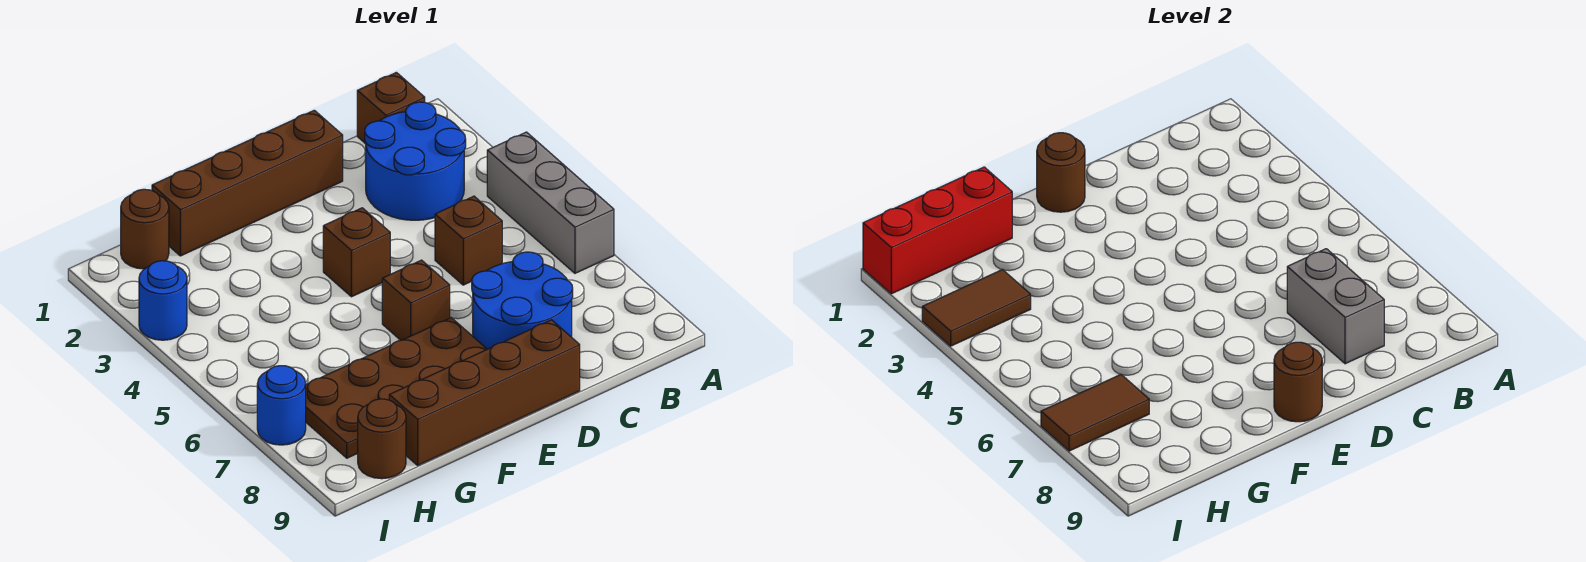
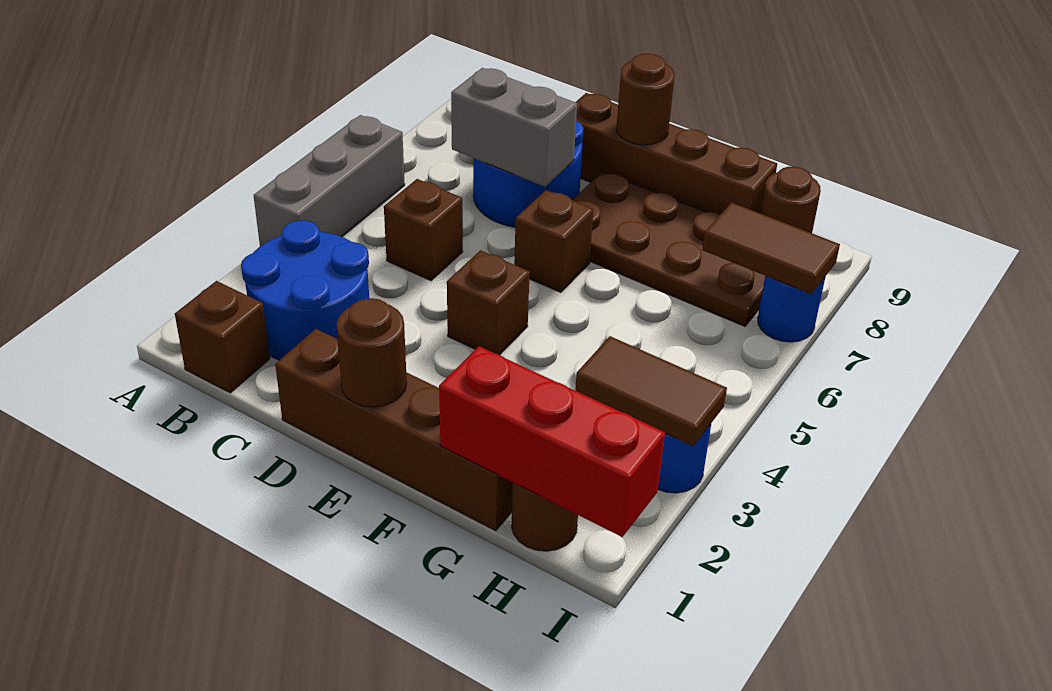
grey 1x2 brick [1287,249,1384,364] -> grey 1x2 brick turned to [451,68,577,187]

